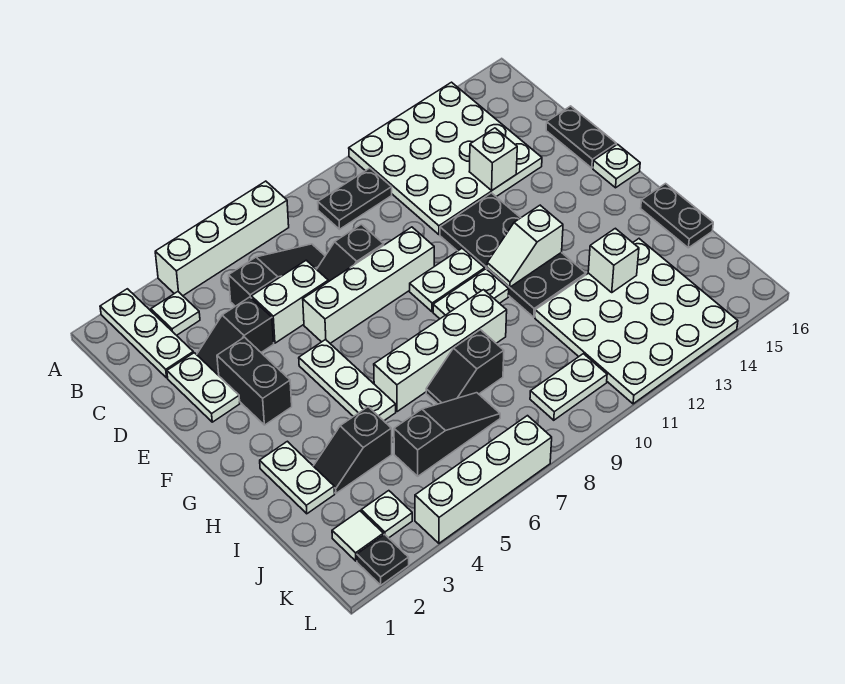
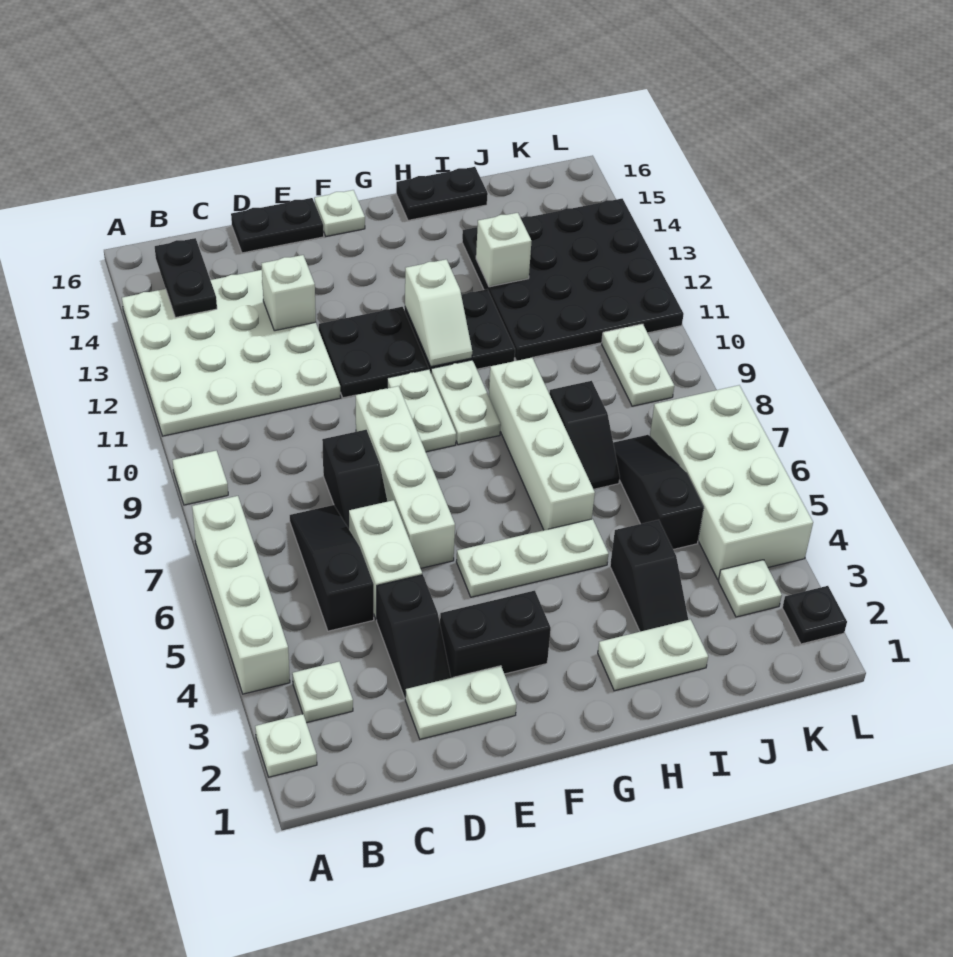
white 1x3 plate [100,289,193,378] -> white 1x1 plate [255,714,317,777]
black 1x2 plate [318,168,392,229] -> black 1x2 plate moved to [155,238,217,317]
white 4x4 plate [535,239,738,404] -> black 4x4 plate [462,199,684,361]
white 1x1 tile [332,511,383,561] -> white 1x1 tile moved to [172,451,228,505]
white 1x4 brick [415,416,552,543] -> white 2x4 brick [650,385,813,580]

